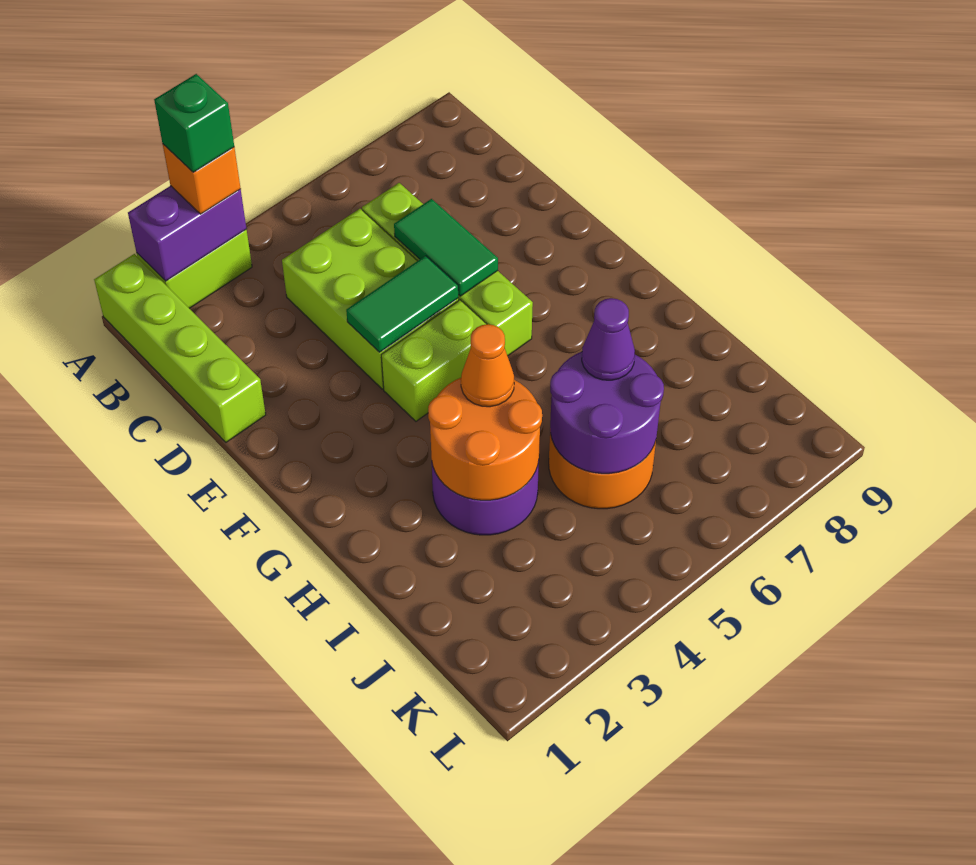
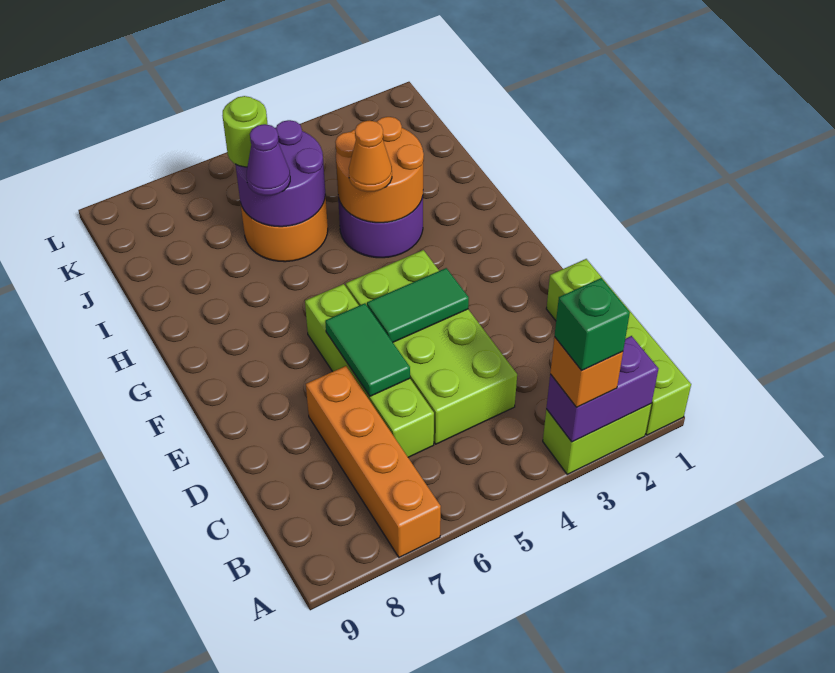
none -> orange 1x4 brick [306,366,441,557]
none -> lime 1x1 round brick [222,96,268,167]

